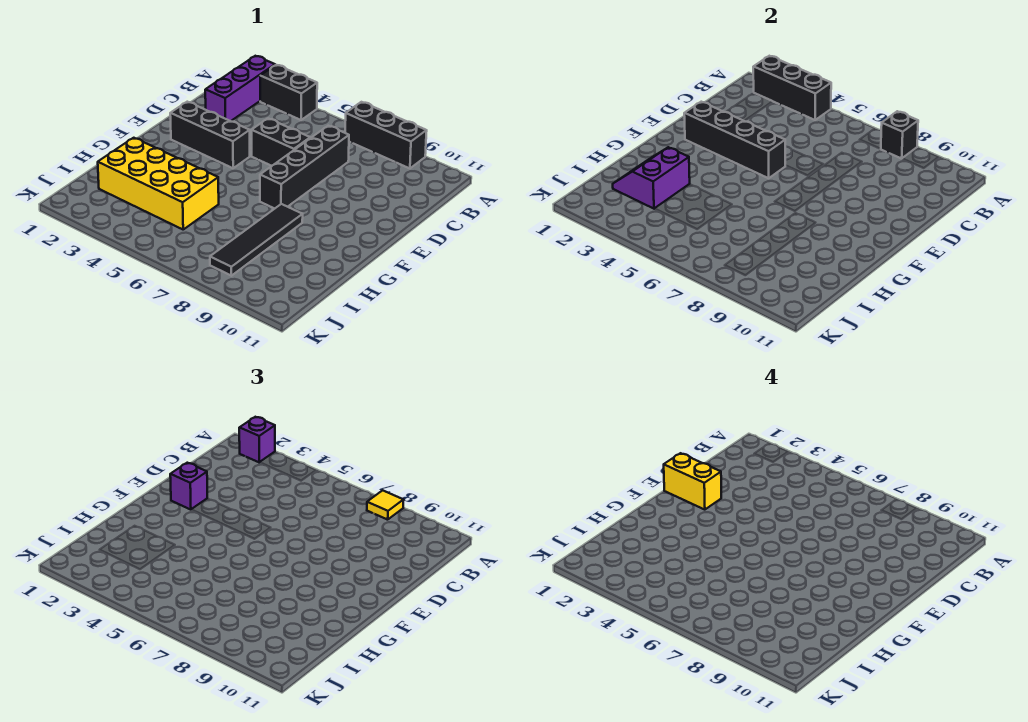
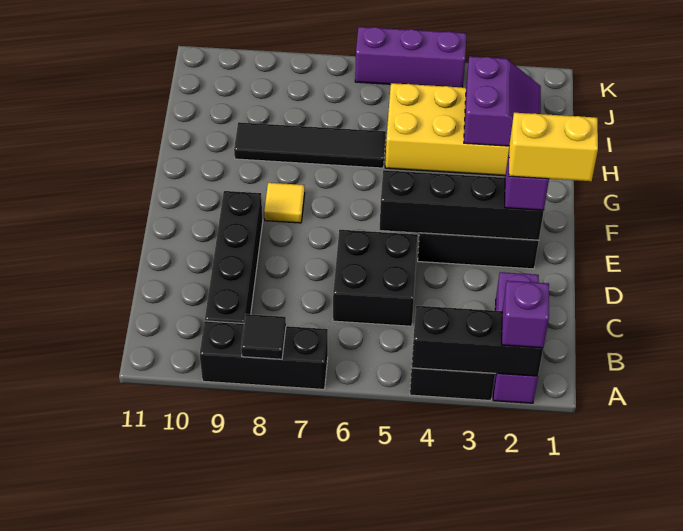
black 1x1 brick [881,111,918,159] -> black 1x1 tile [241,314,286,359]
yellow 1x1 tile [367,490,404,520] -> yellow 1x1 tile moved to [264,183,305,223]
black 1x4 brick [260,126,349,209] -> black 1x4 brick moved to [205,191,263,323]
black 1x2 brick [252,119,310,166] -> black 2x2 brick [333,230,418,326]
black 1x4 tile [210,204,303,276] -> black 1x4 tile turned to [234,122,386,168]
none -> purple 1x3 brick [355,27,466,87]

